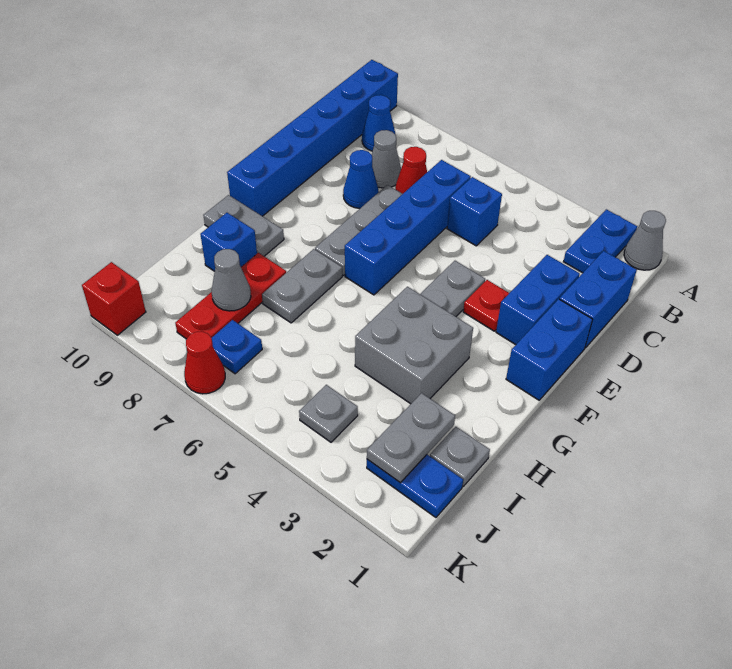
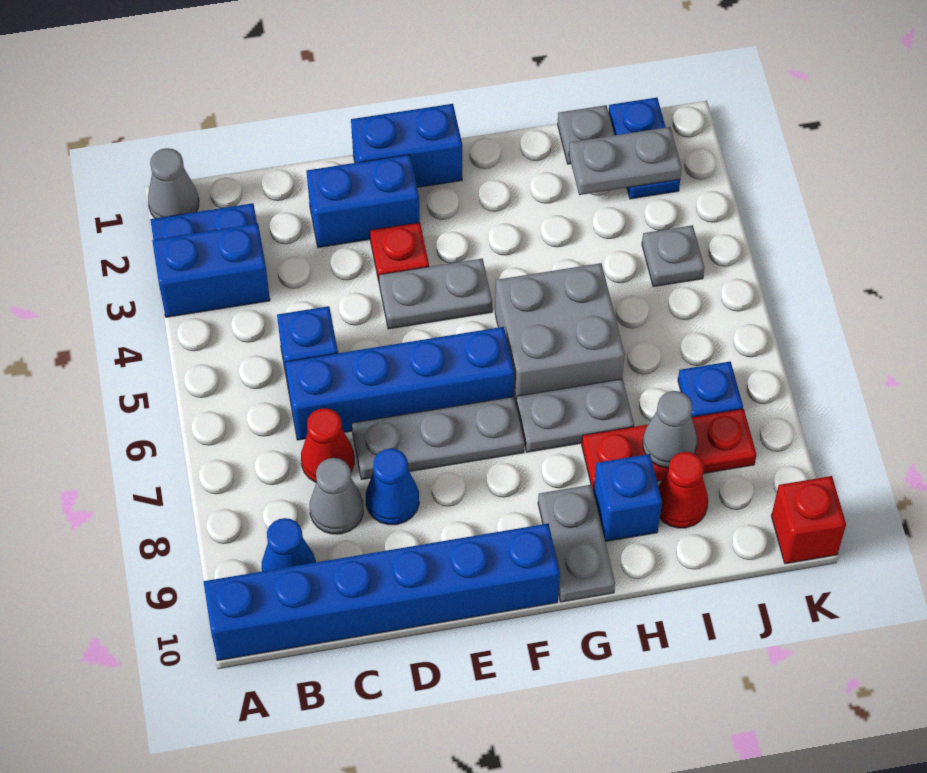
blue 1x2 brick [560,251,637,348] -> blue 1x2 brick moved to [152,223,270,317]
grey 2x2 brick [355,287,473,404] -> grey 2x2 brick moved to [495,263,625,403]
red 1x1 cone [184,331,225,394] -> red 1x1 cone moved to [658,452,708,528]

